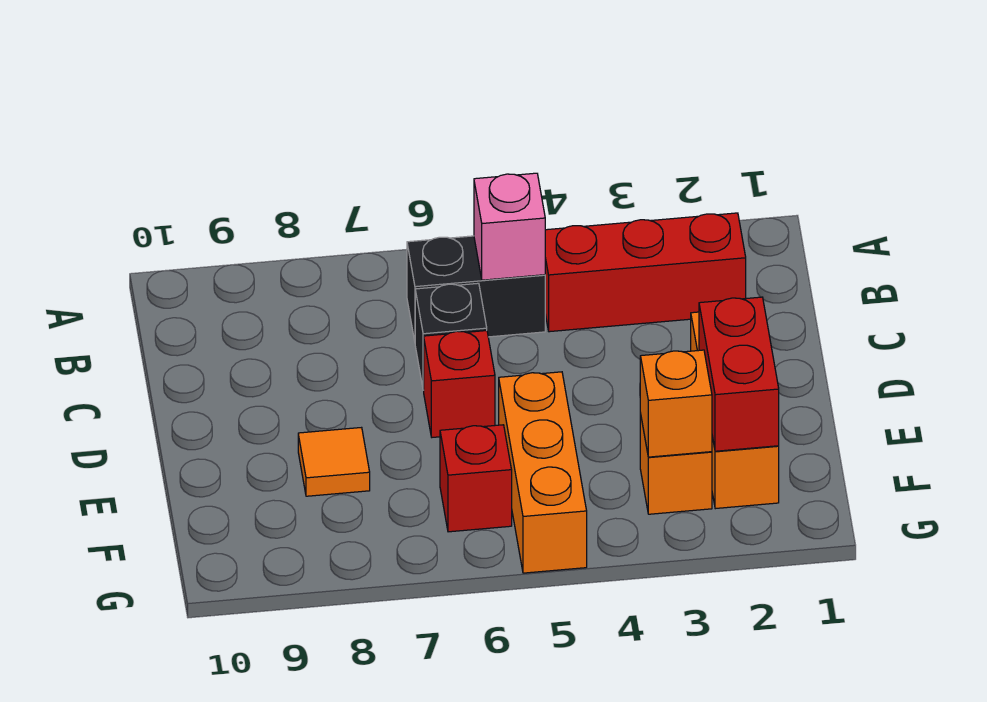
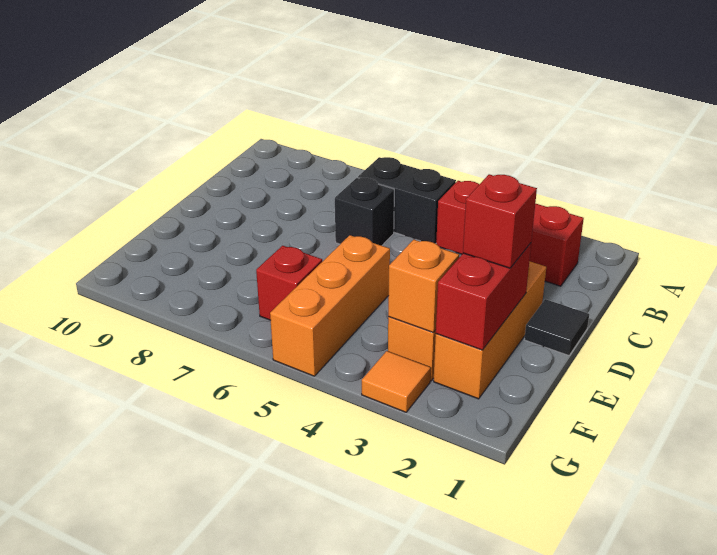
pink 1x1 brick [474,173,545,280] -> none
none -> black 1x1 tile [525,299,589,355]
red 1x1 brick [424,331,495,437] -> red 1x1 brick moved to [463,174,537,268]
orange 1x1 tile [298,428,370,496] -> orange 1x1 tile moved to [362,351,431,412]

